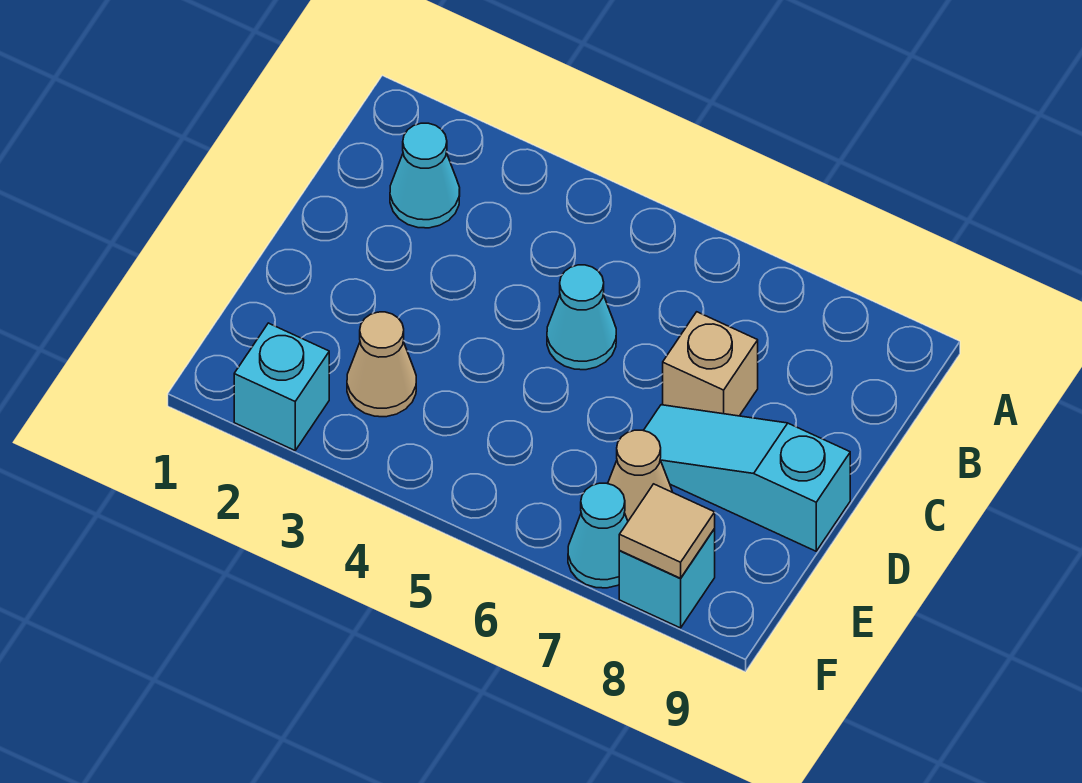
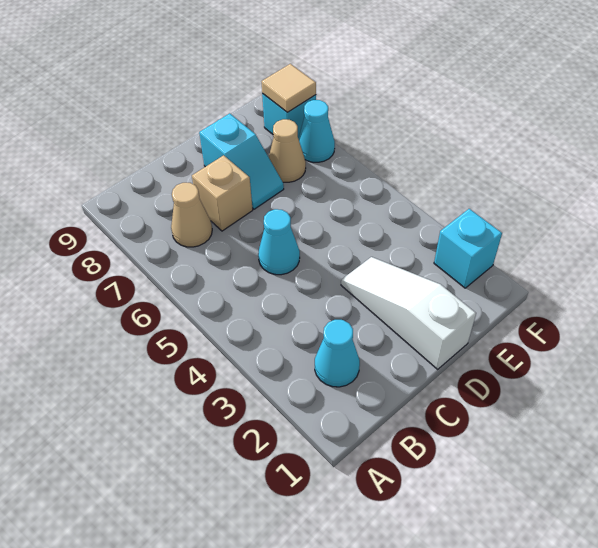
none -> white 1x3 slope [341,257,476,369]
cyan 1x3 slope [643,405,850,551] -> cyan 1x2 slope [199,113,284,209]
tan 1x1 cone [347,312,416,417] -> tan 1x1 cone moved to [171,183,212,247]

